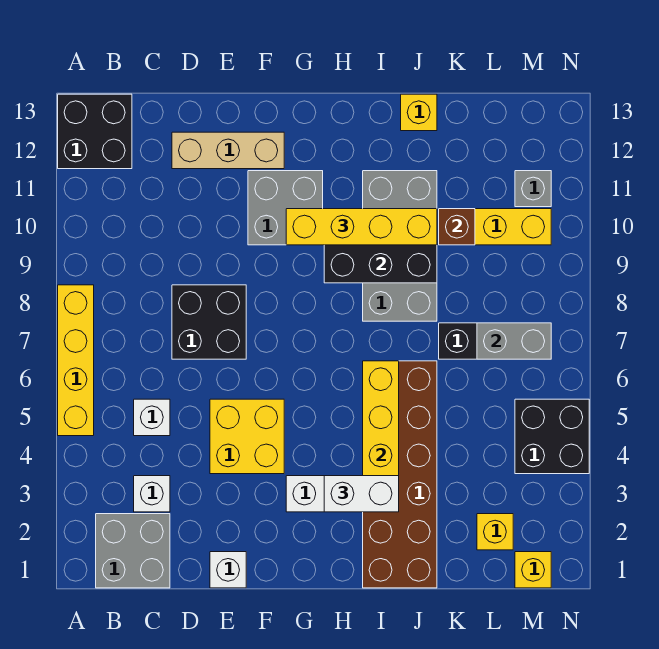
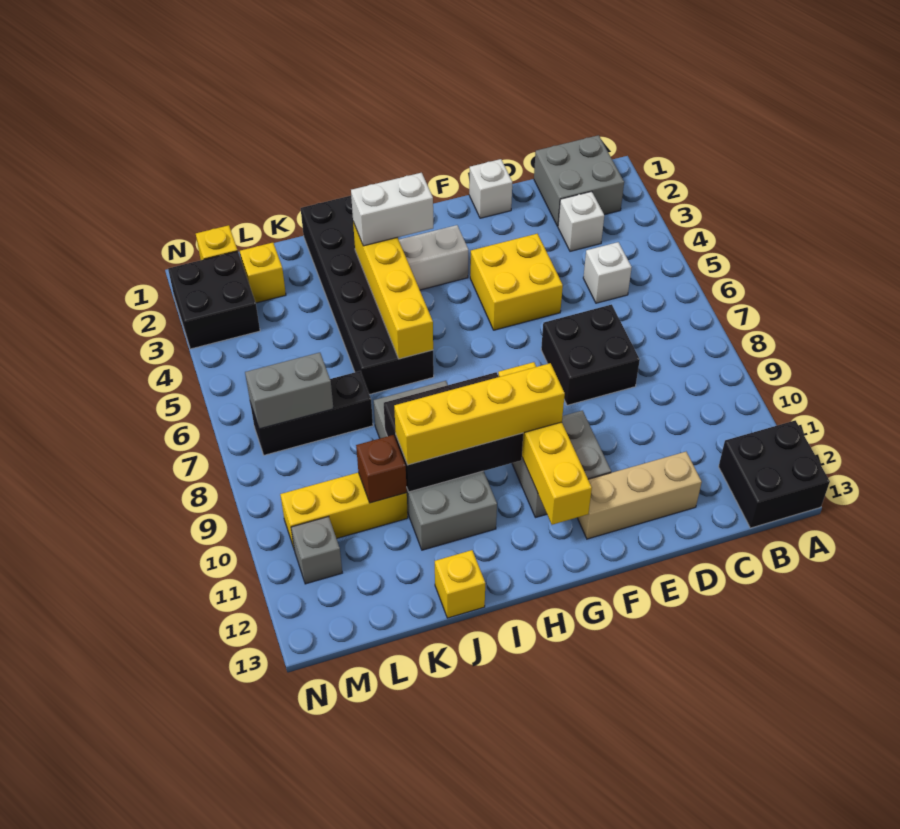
yellow 1x4 brick [58,285,94,436] -> yellow 1x4 brick moved to [498,362,592,525]
brown 2x6 brick [363,361,437,588] -> black 2x6 brick [301,196,434,394]
black 2x2 brick [515,399,589,474] -> black 2x2 brick moved to [168,251,260,349]

